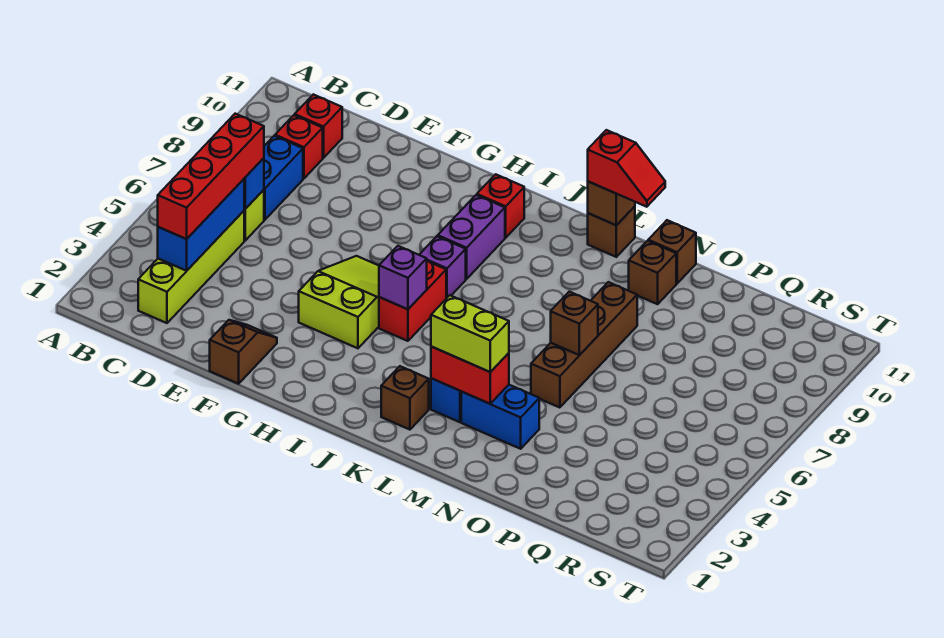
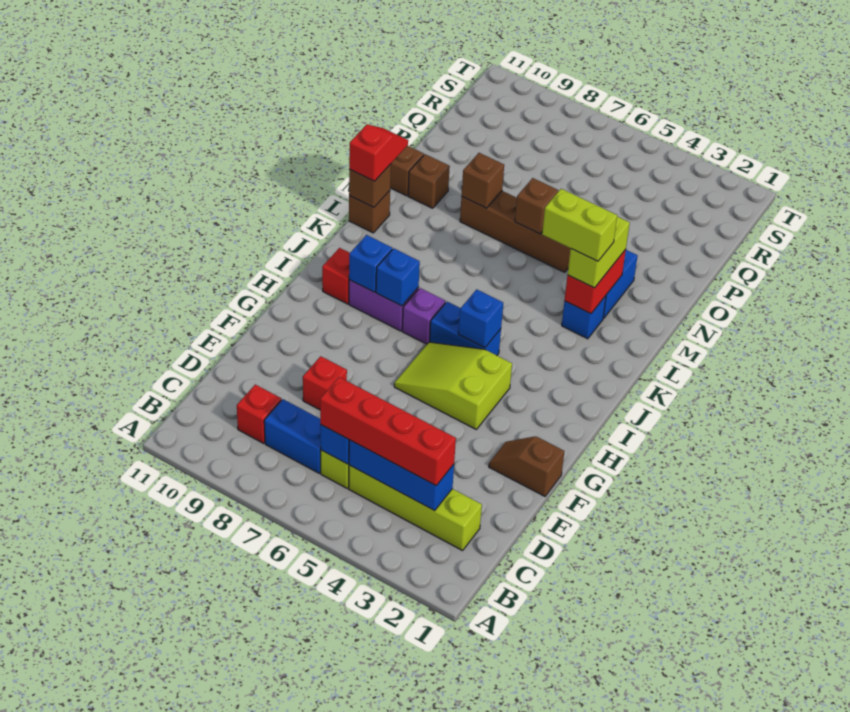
red 1x1 brick [295,94,342,158] -> red 1x1 brick moved to [303,356,347,410]
red 1x2 brick [379,261,446,341] -> blue 1x2 brick [430,302,501,355]
purple 1x1 brick [379,246,427,309] -> blue 1x1 brick [458,289,503,348]
none -> blue 1x1 brick [376,248,420,306]
none -> blue 1x1 brick [349,235,392,292]
brown 1x1 brick [381,366,429,430] -> brown 1x1 brick moved to [462,153,504,208]
none -> lime 1x2 brick [542,189,617,261]

